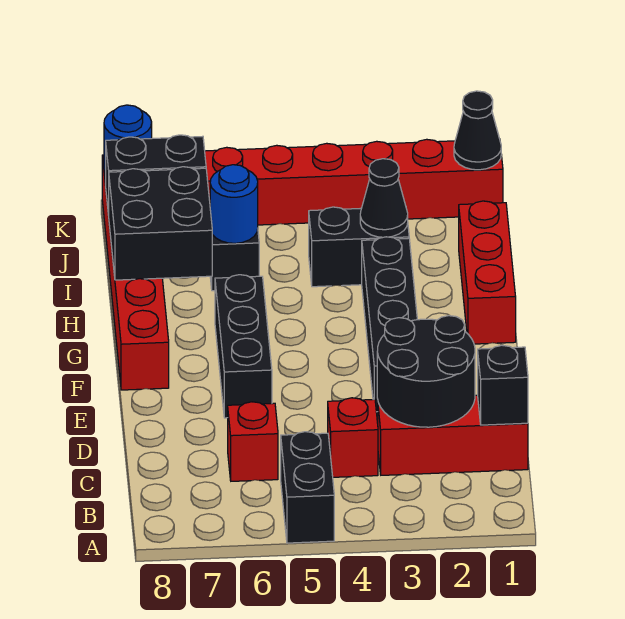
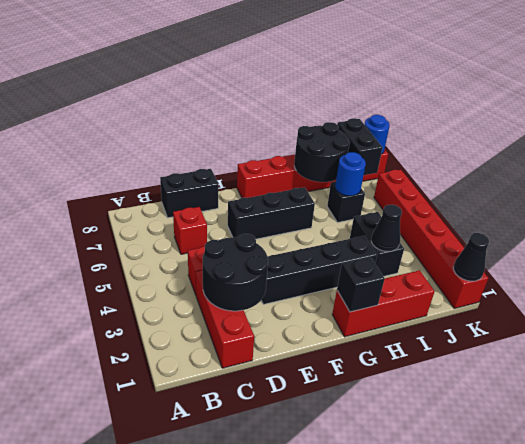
black 1x2 brick [281,432,334,543] -> black 1x2 brick moved to [160,169,218,218]
black 1x1 brick [478,345,528,425] -> black 1x1 brick moved to [337,257,385,312]
black 2x2 brick [108,167,212,280] -> black 2x2 round brick [294,122,350,182]

